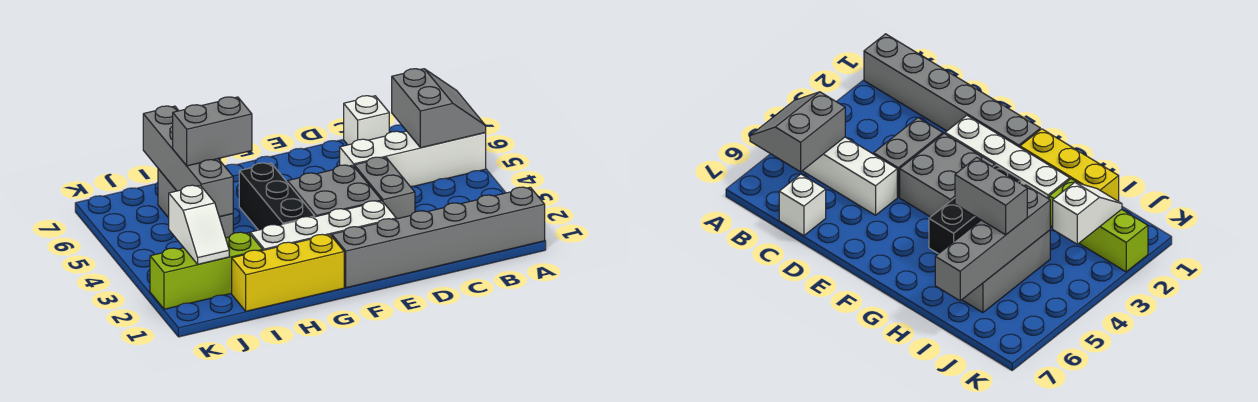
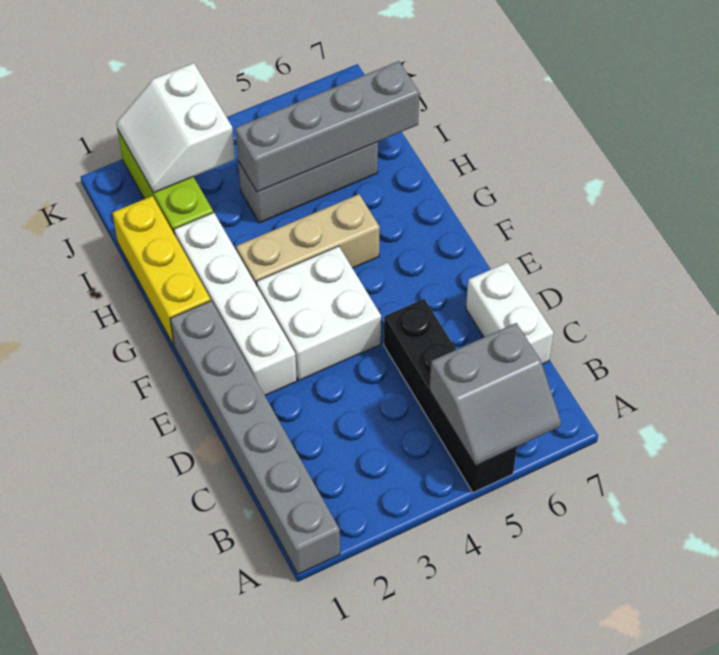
white 1x4 brick [340,131,486,186] -> black 1x4 brick [384,299,517,493]
white 1x1 brick [344,96,390,145] -> white 1x2 brick [466,262,554,364]
grey 1x2 brick [354,157,415,219] -> none
grey 2x2 brick [288,165,381,217] -> white 2x2 brick [257,246,381,380]
black 1x3 brick [239,163,315,230] -> tan 1x3 brick [236,194,380,286]
grey 1x2 brick [173,97,252,166] -> none
white 1x2 slope [169,185,229,264] -> white 2x2 slope [116,63,235,193]

